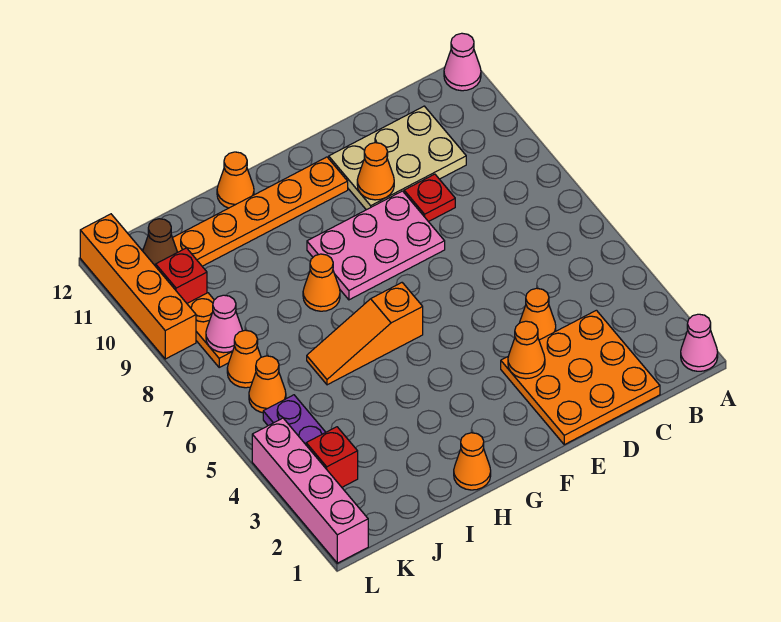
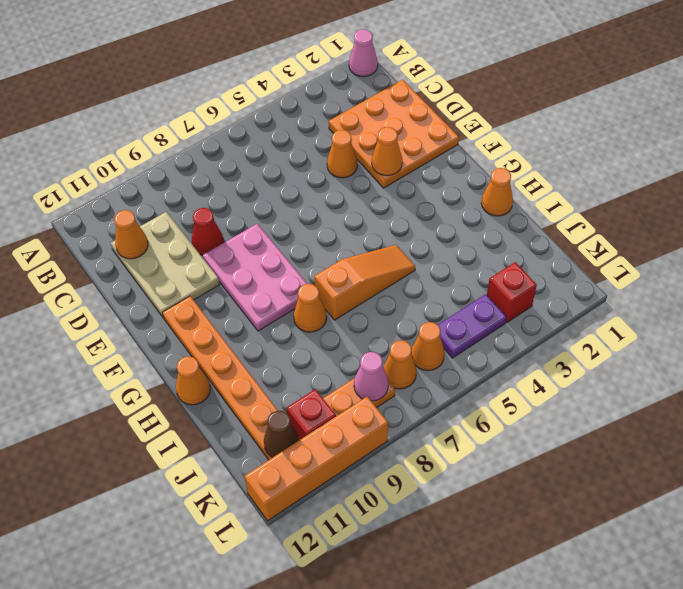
pink 1x1 cone [444,33,481,91] -> none
red 1x1 plate [404,174,455,222] -> red 1x1 cone [192,208,224,255]
orange 1x1 cone [357,143,394,200] -> orange 1x1 cone moved to [114,210,148,259]
orange 1x3 slope [307,283,423,385] -> orange 1x3 slope turned to [314,245,415,320]
pink 1x4 brick [252,418,368,563] -> none

